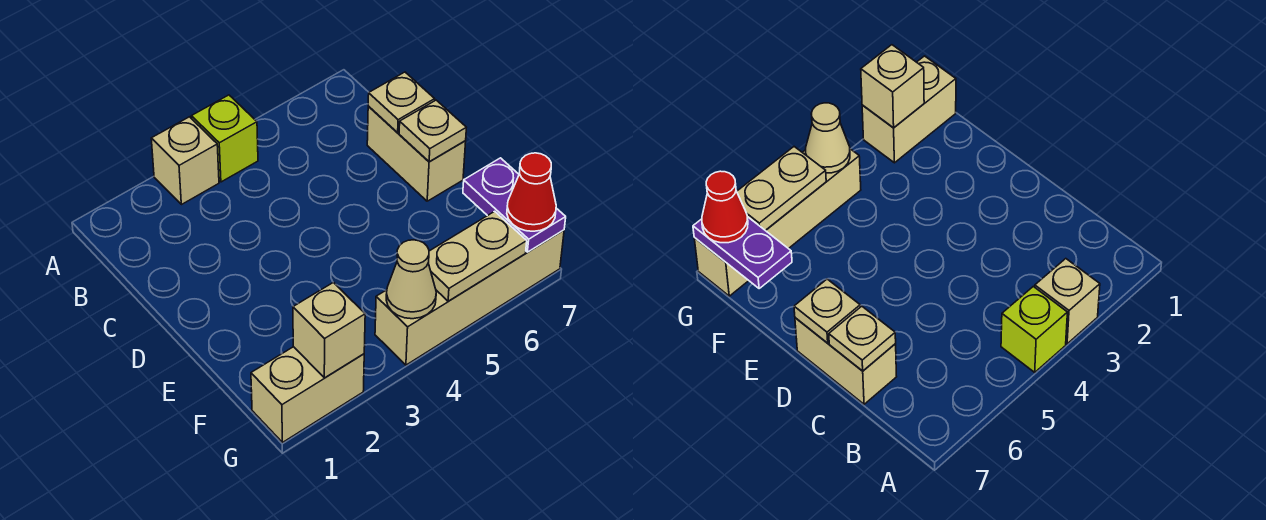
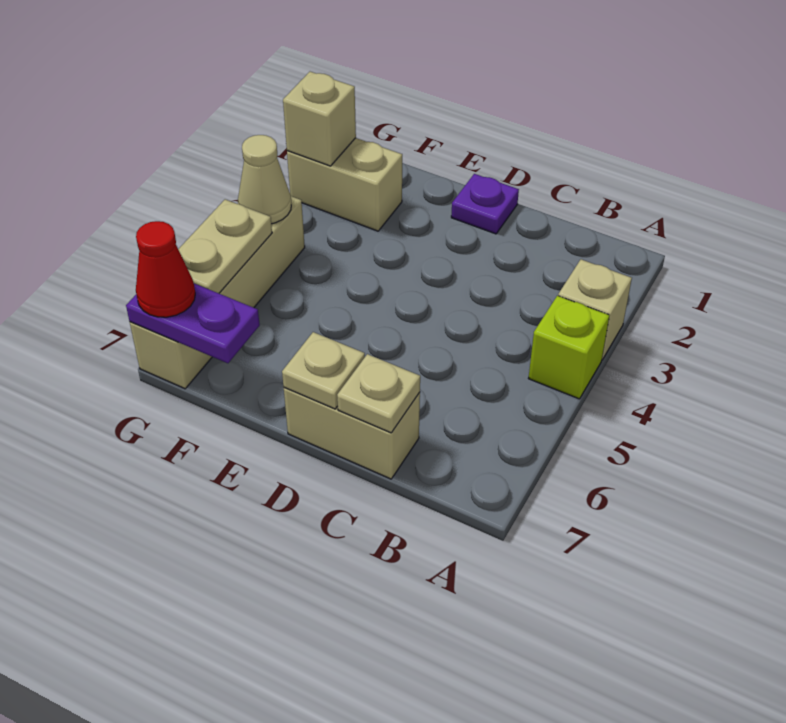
none -> purple 1x1 plate [451,174,519,234]
tan 1x2 brick [251,347,364,442] -> tan 1x2 brick turned to [287,138,402,231]

